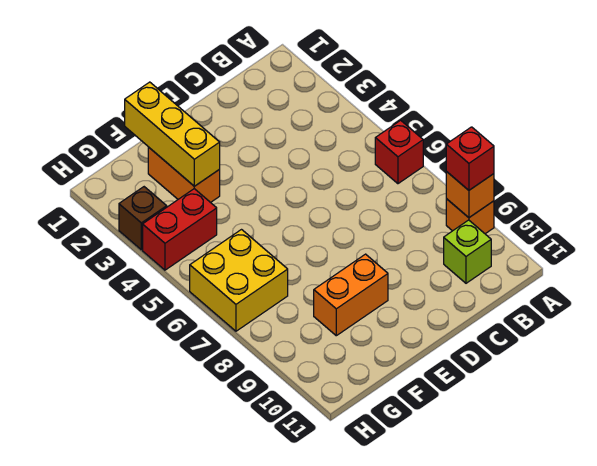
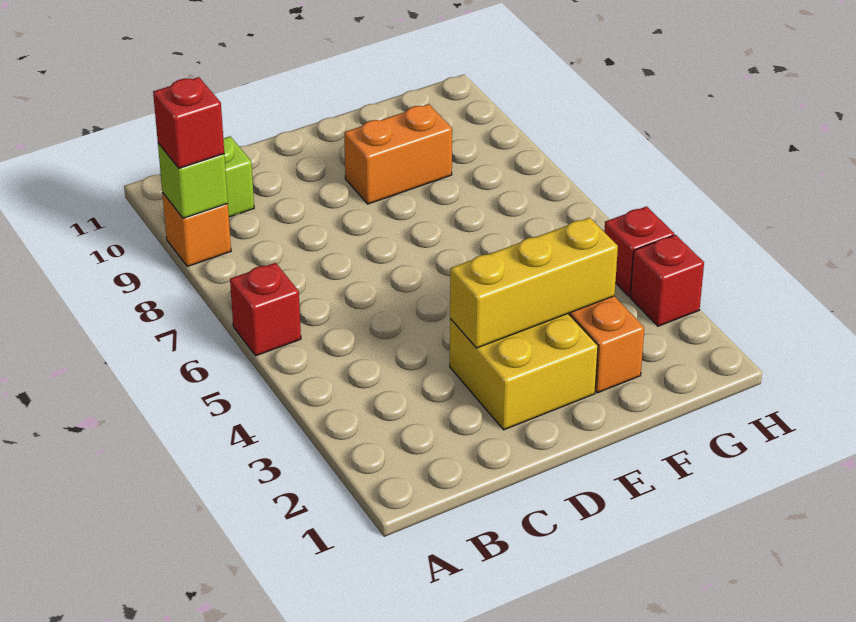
orange 1x1 brick [446,171,494,217] -> lime 1x1 brick [158,143,228,218]
yellow 1x3 brick [125,82,220,186] -> yellow 1x3 brick turned to [450,218,618,348]
red 1x2 brick [143,189,217,270] -> red 1x1 brick [604,206,674,297]
yellow 2x2 brick [190,230,288,331] -> yellow 2x2 brick moved to [450,314,598,430]
brown 1x1 brick [119,187,167,250] -> red 1x1 brick [630,235,704,326]

